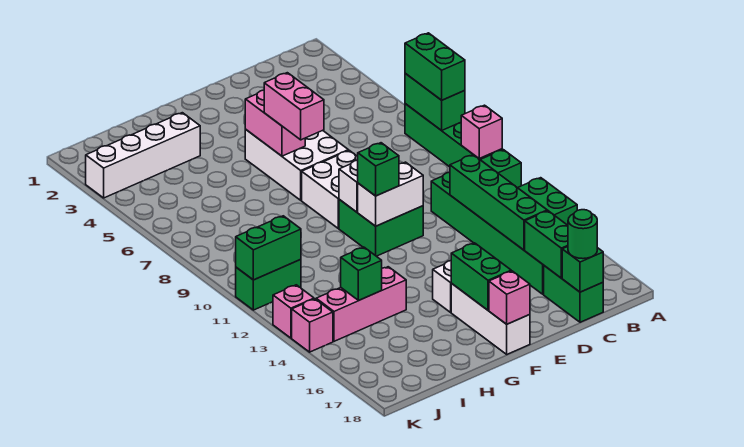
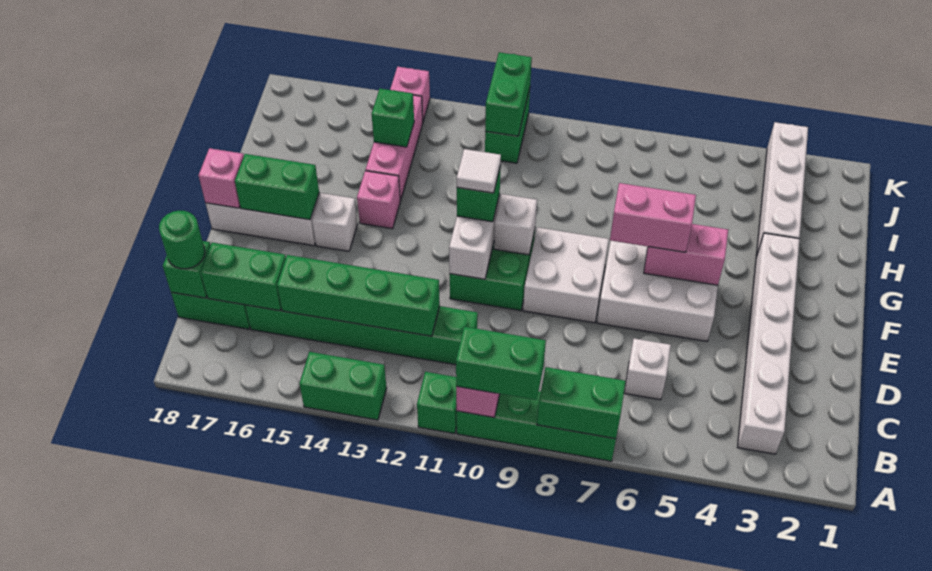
green 1x2 brick [405,33,465,100] -> green 1x2 brick moved to [456,327,546,400]
none -> white 1x6 brick [738,233,799,454]
none -> white 1x1 brick [624,339,671,400]
none -> white 1x1 tile [457,149,501,193]
pink 1x1 brick [273,285,314,338] -> pink 1x1 brick moved to [357,171,400,229]

